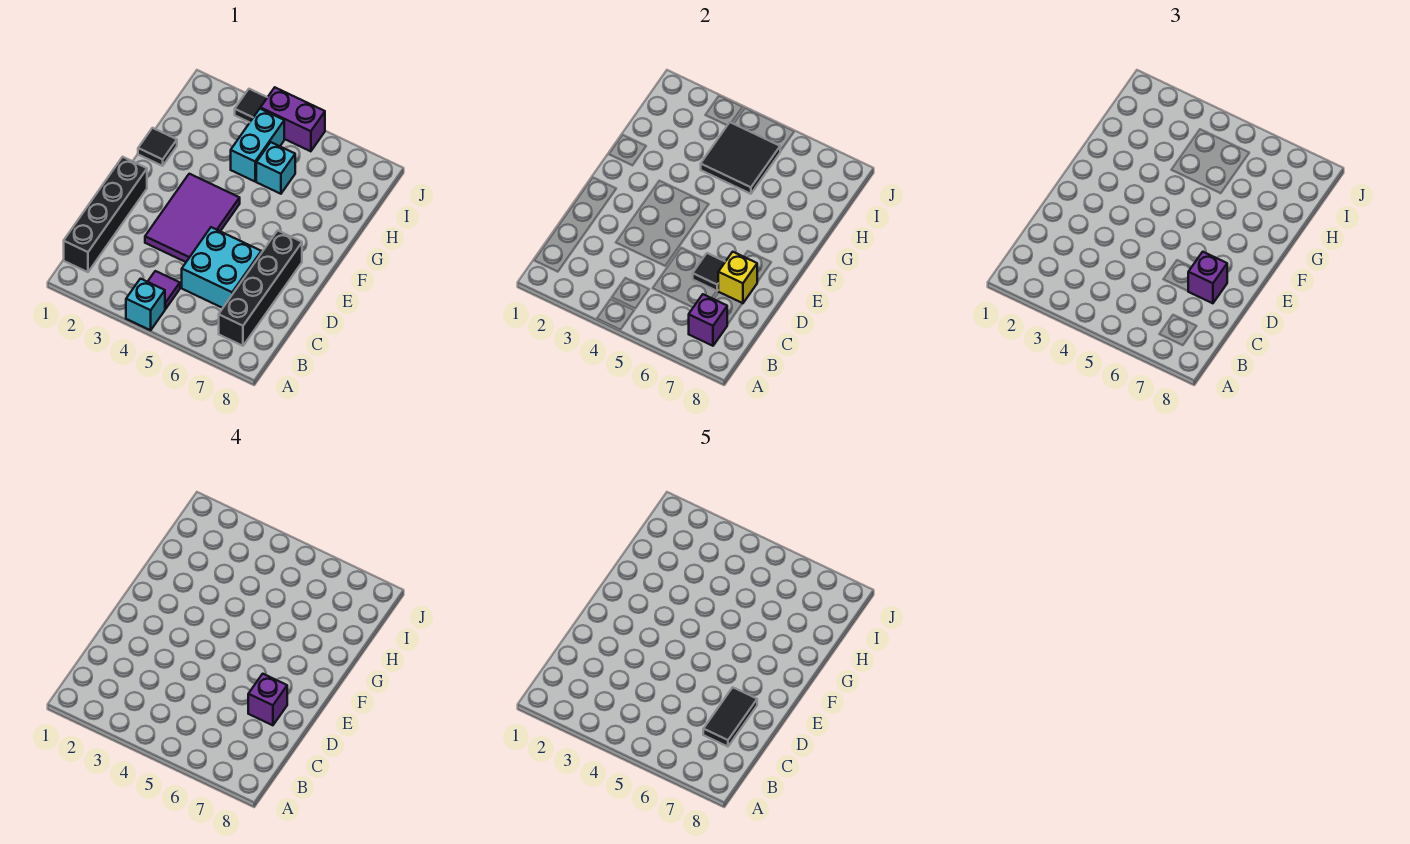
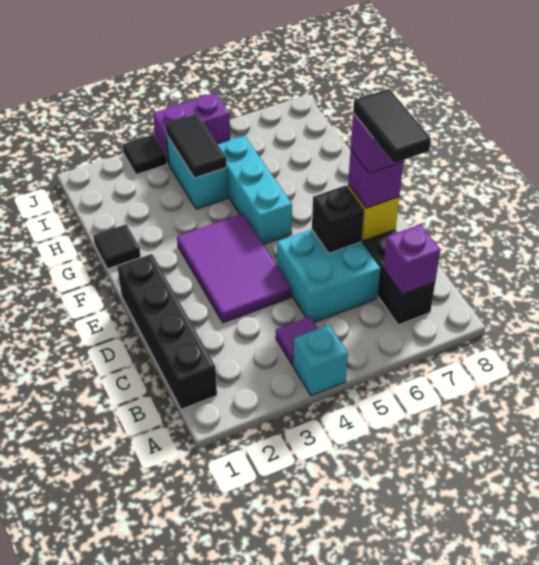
black 1x1 tile [693,253,725,291] -> black 1x1 brick [312,185,364,253]
black 2x2 tile [701,122,780,194] -> black 1x2 tile [166,114,226,178]
cyan 1x1 brick [256,142,295,194] -> cyan 1x3 brick [218,136,292,244]

